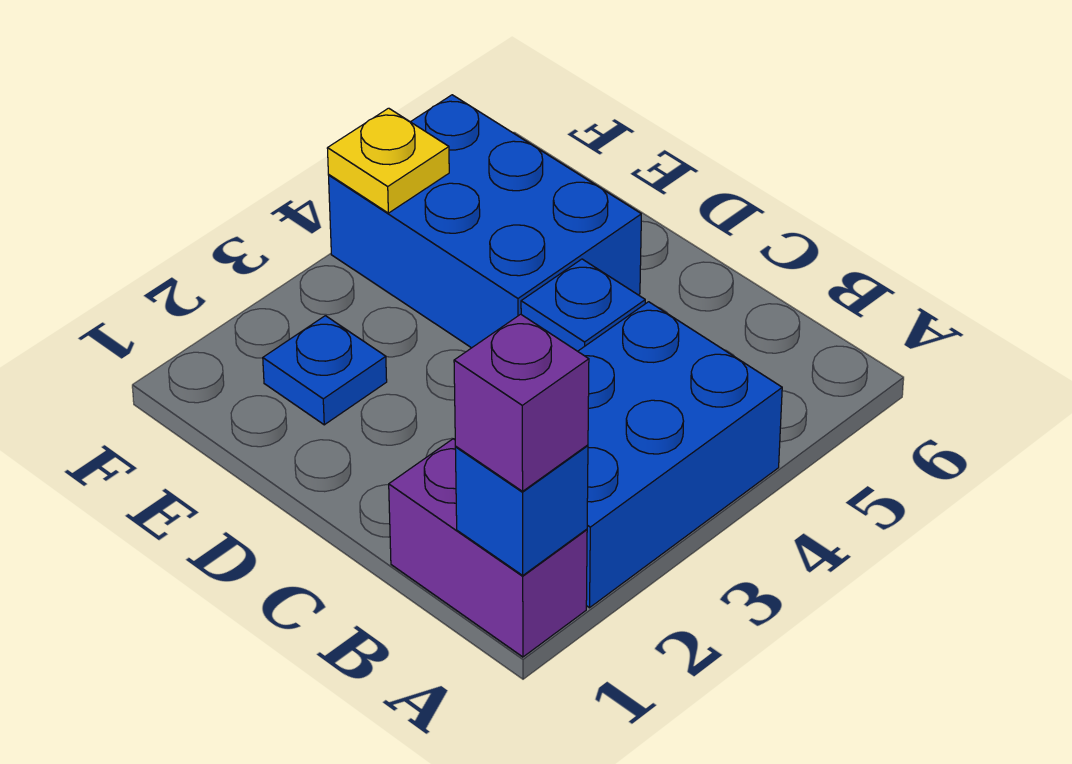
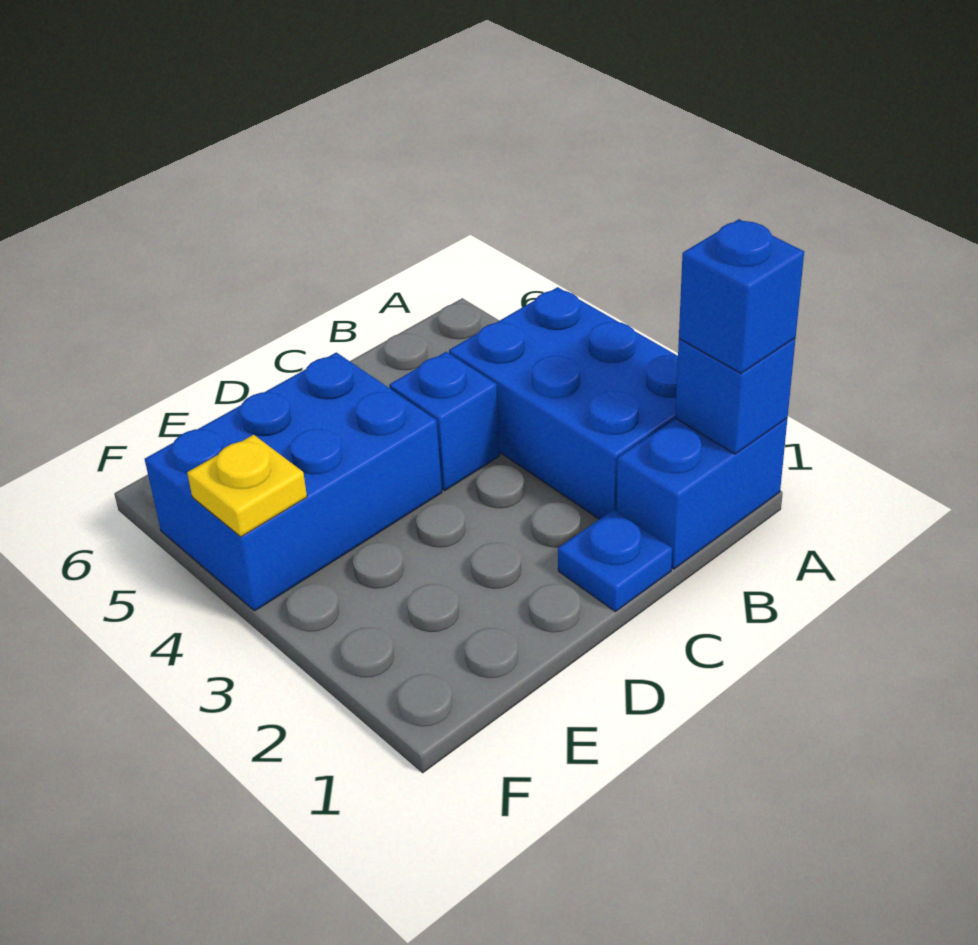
purple 1x2 brick [389,439,587,657] -> blue 1x2 brick [617,419,787,569]
purple 1x1 brick [454,314,589,491] -> blue 1x1 brick [679,219,804,373]
blue 1x1 plate [263,316,387,425] -> blue 1x1 plate moved to [558,510,672,612]

